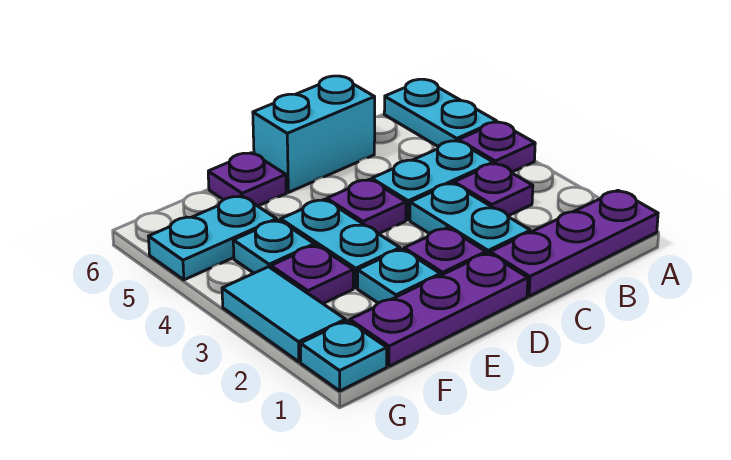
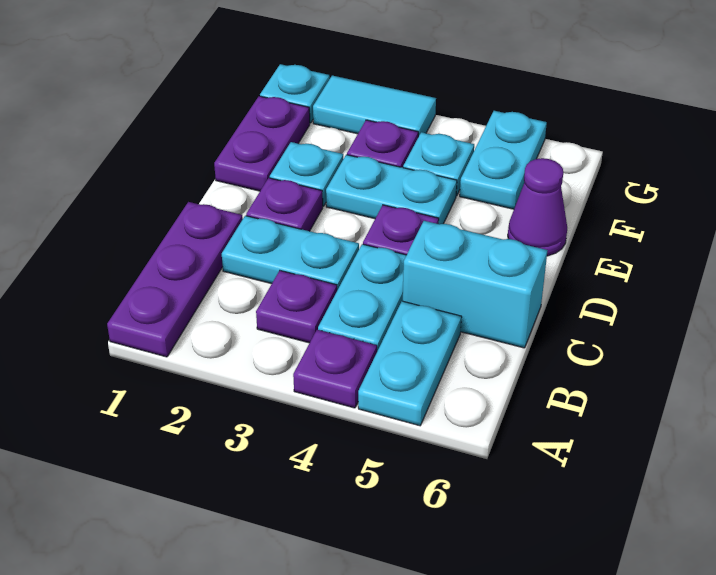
cyan 1x2 plate [384,79,497,147] -> cyan 1x2 plate turned to [358,301,461,426]
cyan 1x2 brick [253,76,375,192] -> cyan 1x2 brick turned to [403,221,548,348]
purple 1x3 plate [350,253,528,366] -> purple 1x2 plate [214,96,310,191]
purple 1x1 plate [208,153,286,206] -> purple 1x1 cone [508,158,567,256]

